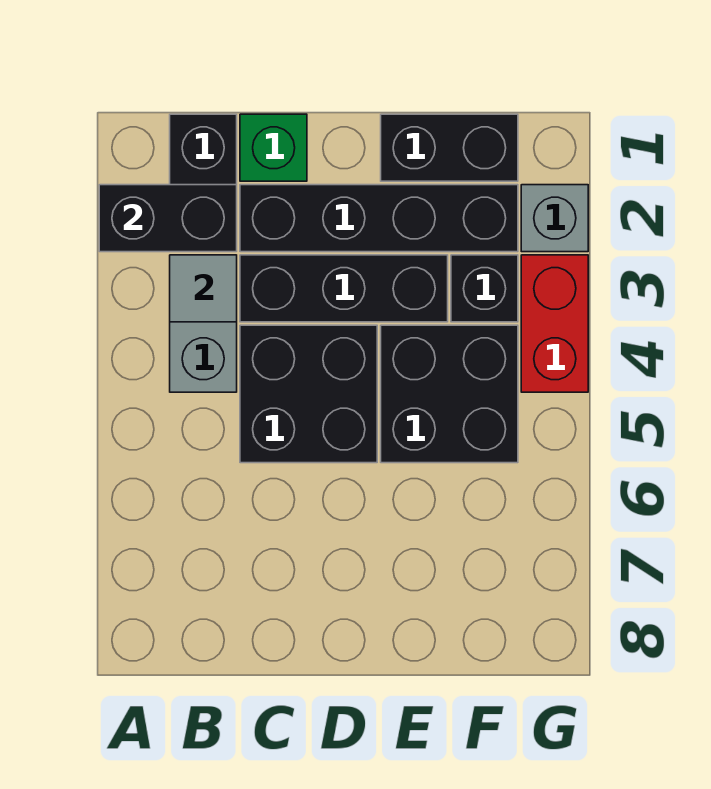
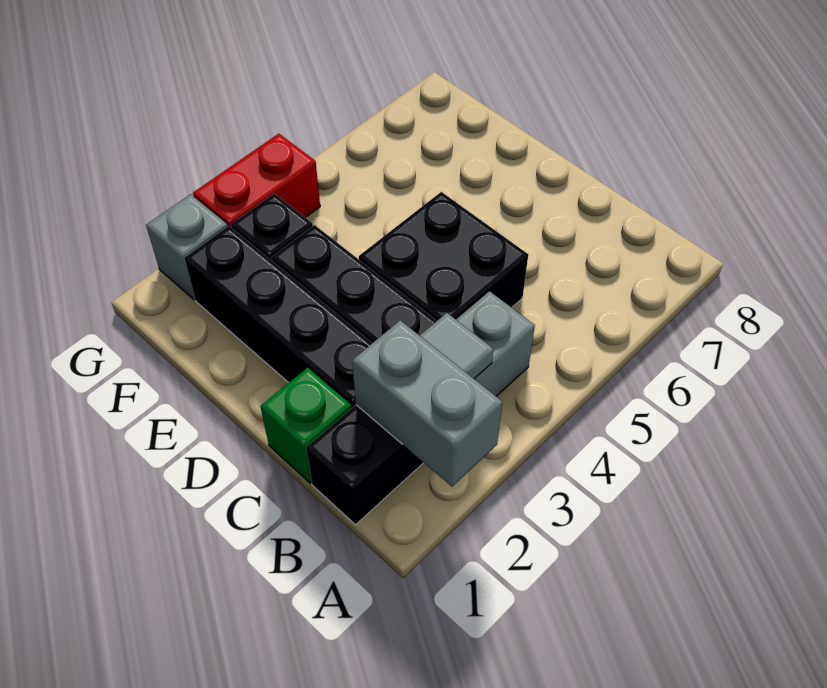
black 1x2 brick [99,185,237,252] -> grey 1x2 brick [352,320,502,487]
black 1x2 brick [381,114,518,181] -> none
black 2x2 brick [381,325,518,463] -> none

